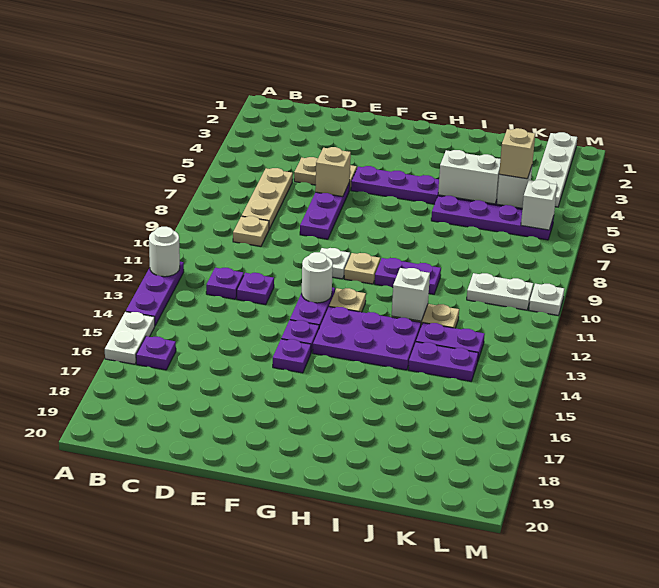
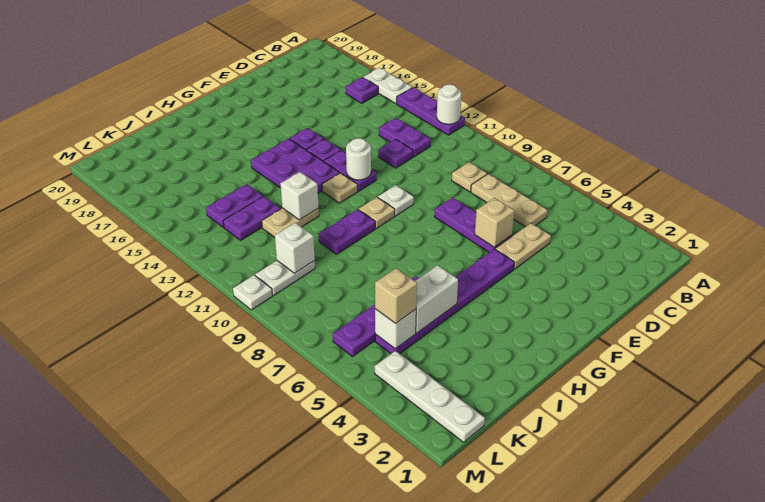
purple 1x1 plate [206,268,244,299] -> purple 1x2 plate [379,118,431,157]
purple 2x3 plate [313,307,421,370] -> purple 2x3 plate turned to [251,139,339,193]
white 1x1 brick [521,180,557,230] -> white 1x1 brick moved to [275,223,315,273]

